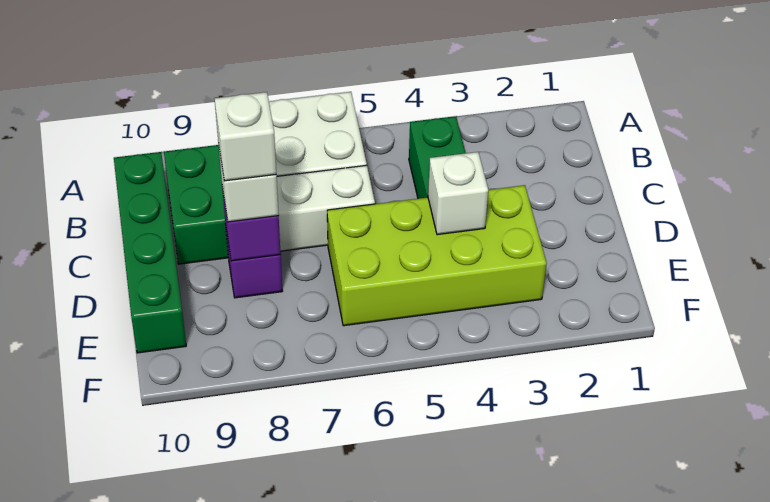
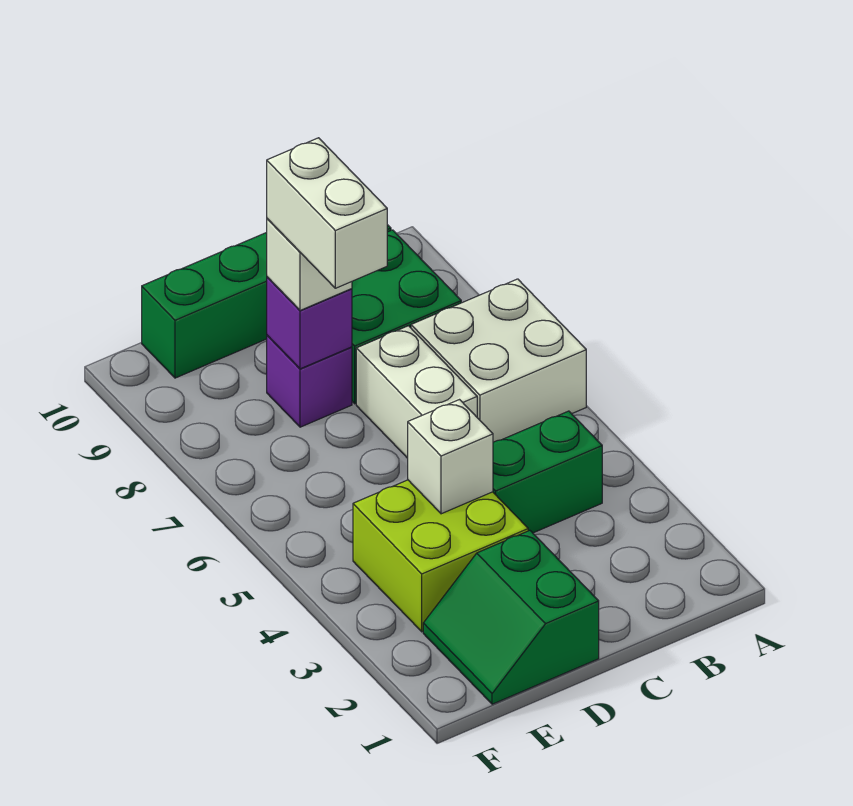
none -> green 2x2 slope [423,530,599,704]
lime 2x4 brick [327,185,547,326] -> lime 2x2 brick [353,480,528,632]
white 1x1 brick [215,92,276,181] -> white 1x2 brick [267,138,387,288]

